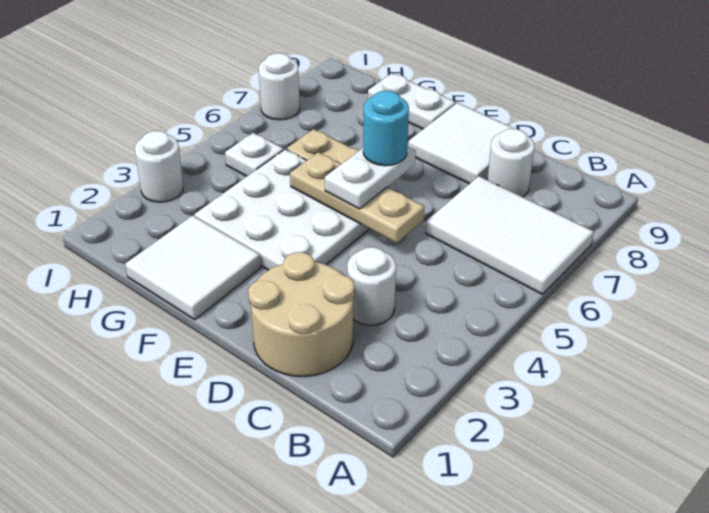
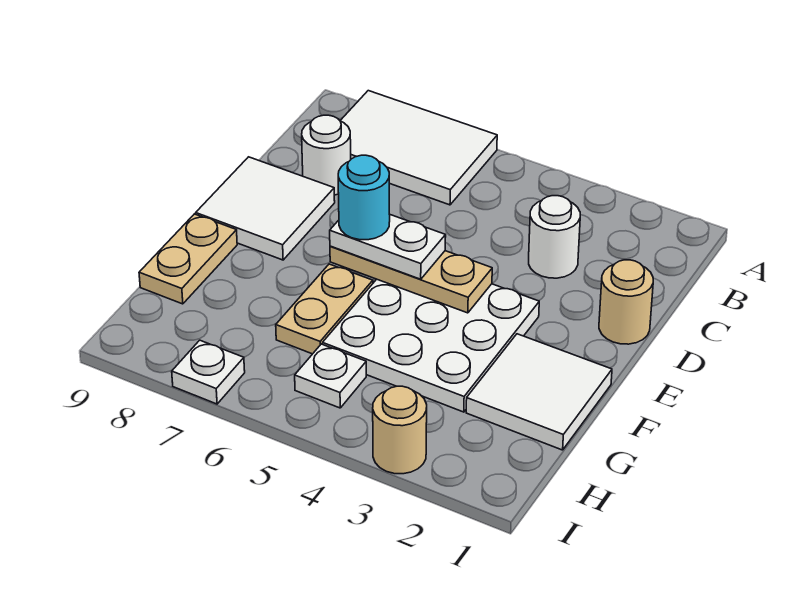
white 2x3 tile [426,176,594,294] -> white 2x3 tile turned to [340,91,497,205]
tan 2x2 round brick [248,252,355,377] -> tan 1x1 round brick [599,260,653,344]
tan 1x3 plate [290,152,425,243] -> tan 1x3 plate turned to [330,246,492,313]
white 1x2 plate [368,73,456,129] -> tan 1x2 plate [139,214,237,304]
white 1x1 round brick [135,131,183,202] -> tan 1x1 round brick [373,386,427,474]
white 1x1 round brick [259,53,300,120] -> white 1x1 plate [172,340,245,404]

